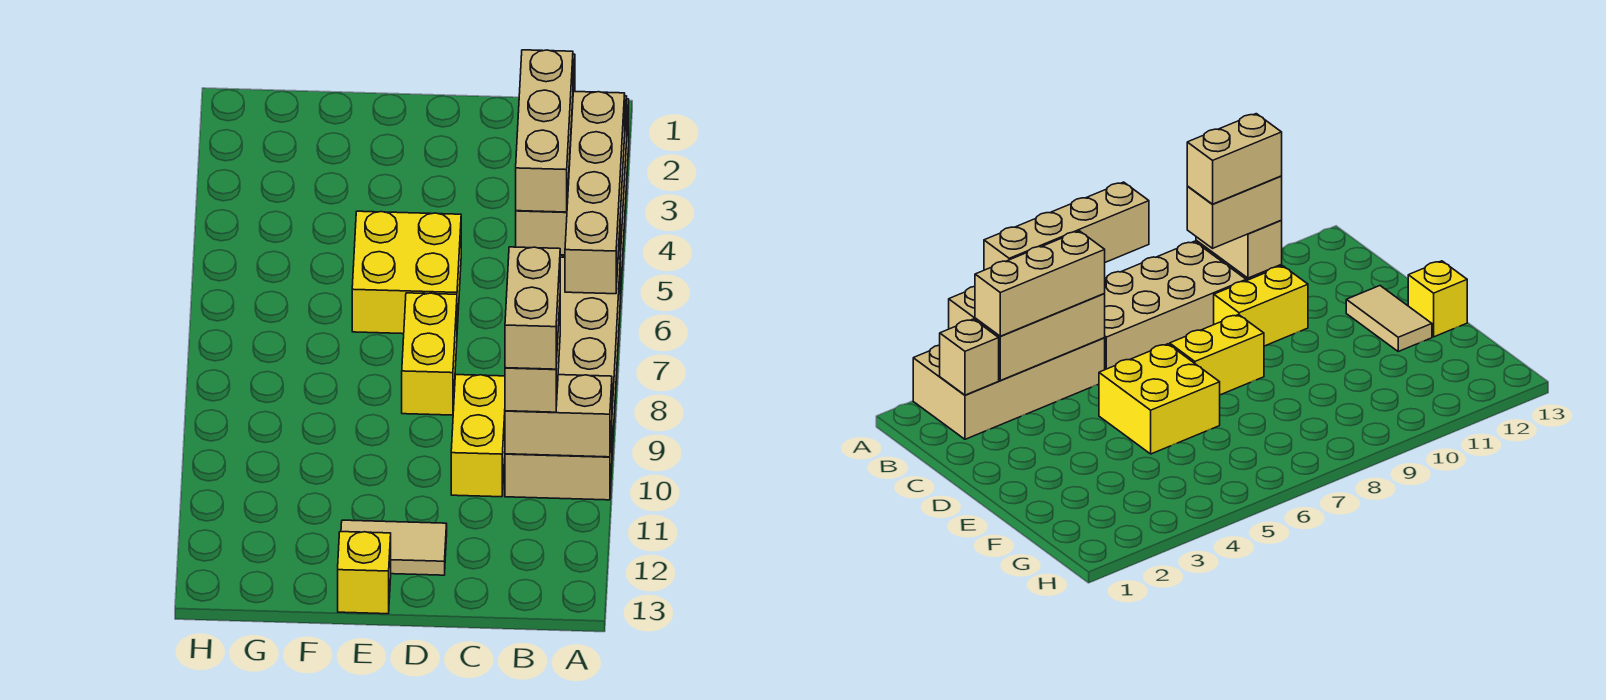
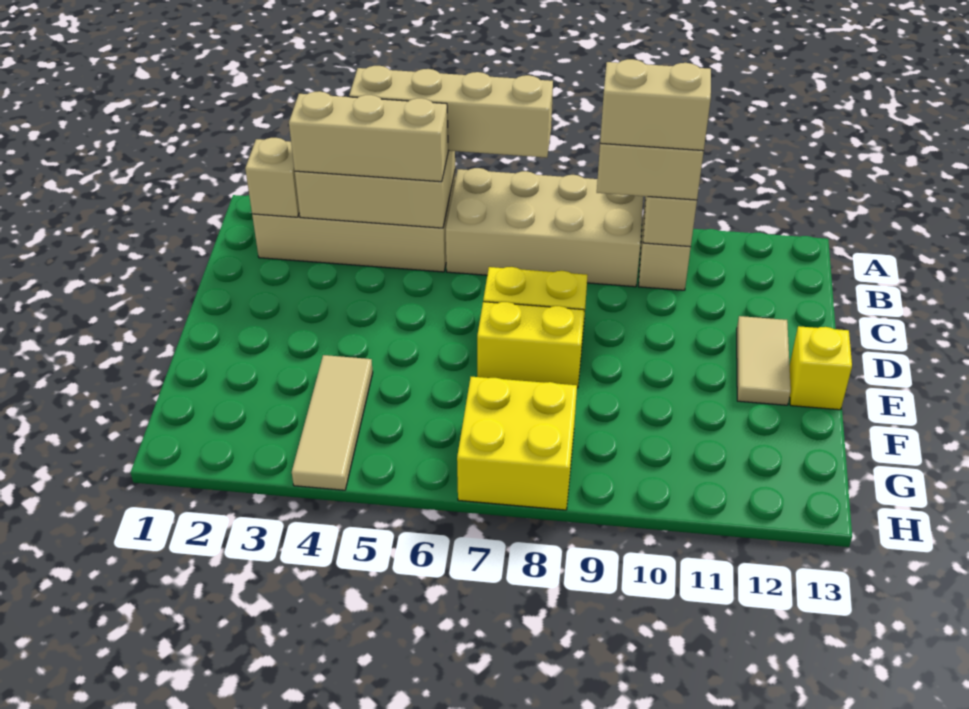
yellow 1x2 brick [451,375,505,497] -> yellow 1x2 brick moved to [477,302,584,388]
yellow 2x2 brick [352,211,461,334] -> yellow 2x2 brick moved to [457,377,577,510]
none -> tan 1x3 tile [292,355,373,490]

